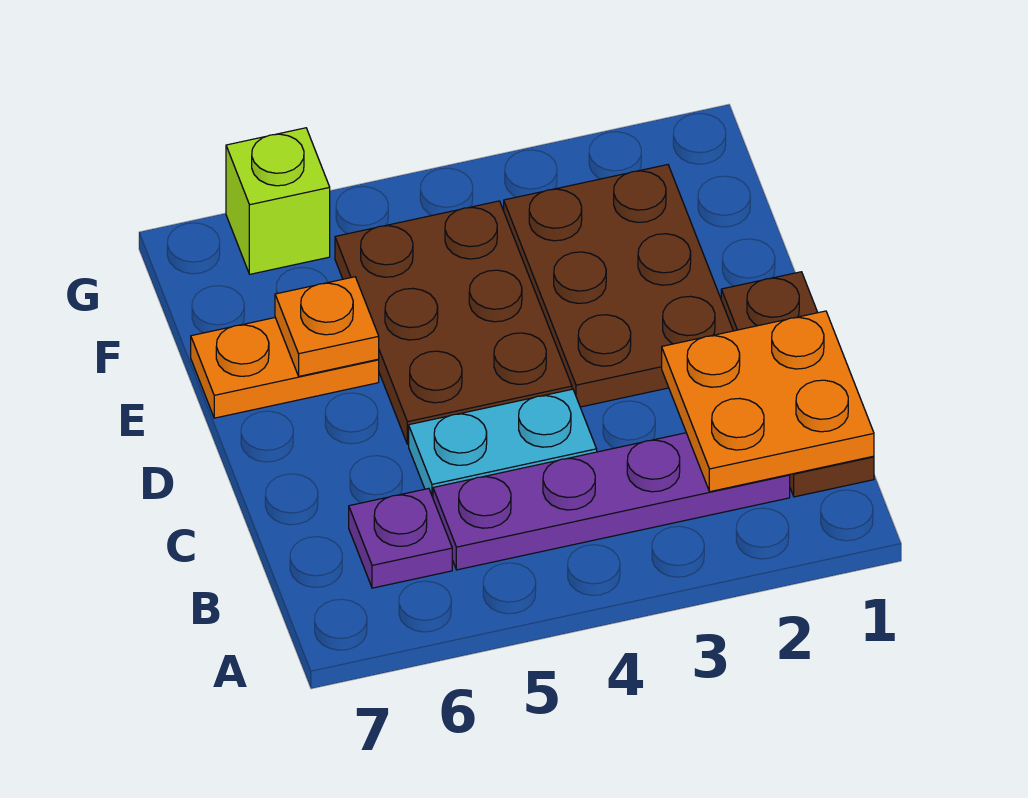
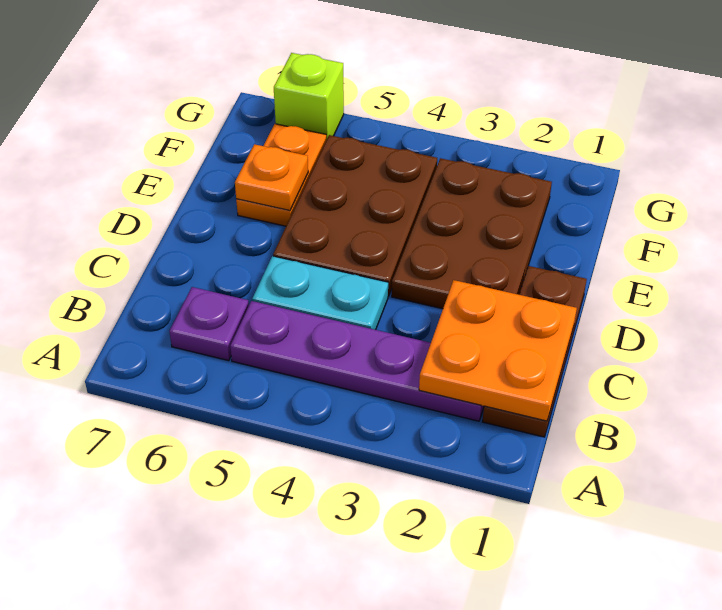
orange 1x2 plate [191,318,379,418] -> orange 1x2 plate turned to [236,124,326,226]

